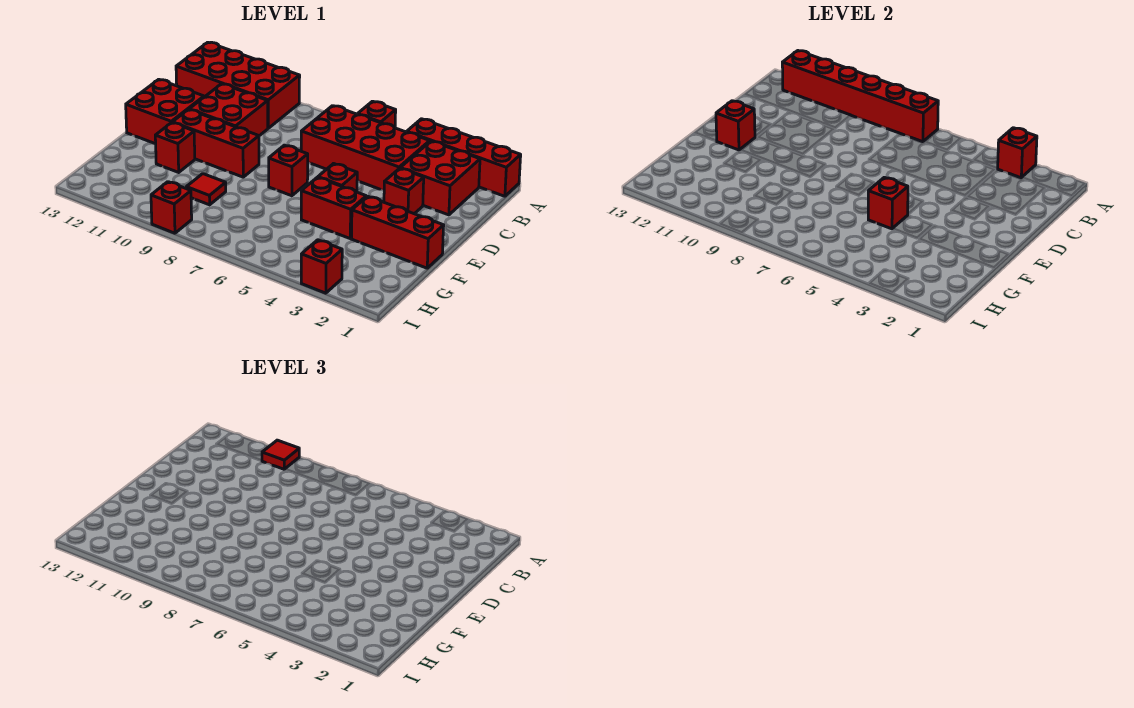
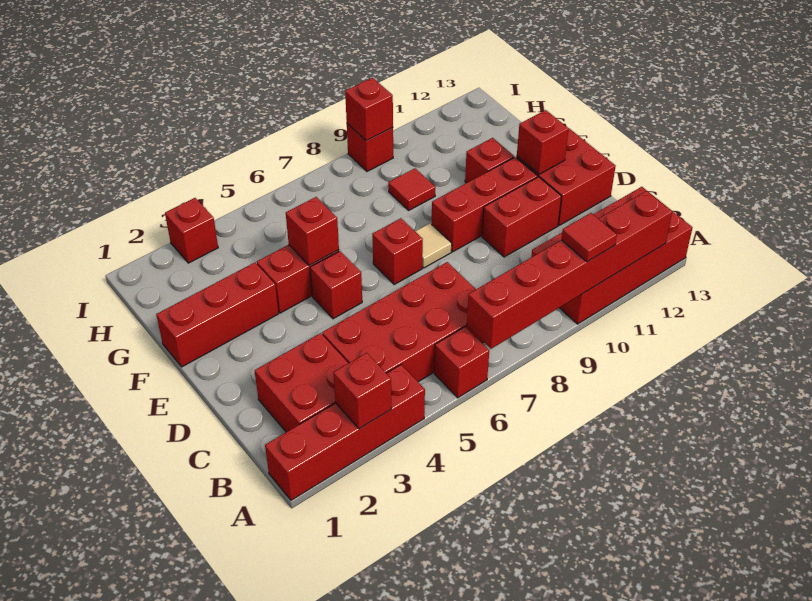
red 2x2 brick [189,84,268,136] -> red 1x2 brick [482,177,562,257]
red 1x1 brick [384,168,424,214] -> red 1x1 brick moved to [345,78,393,141]
none -> tan 1x1 tile [415,223,452,268]

